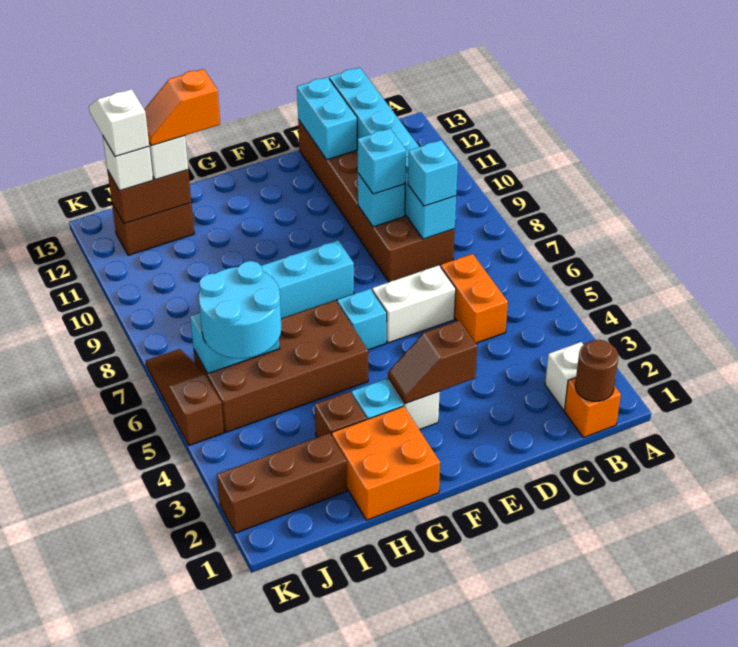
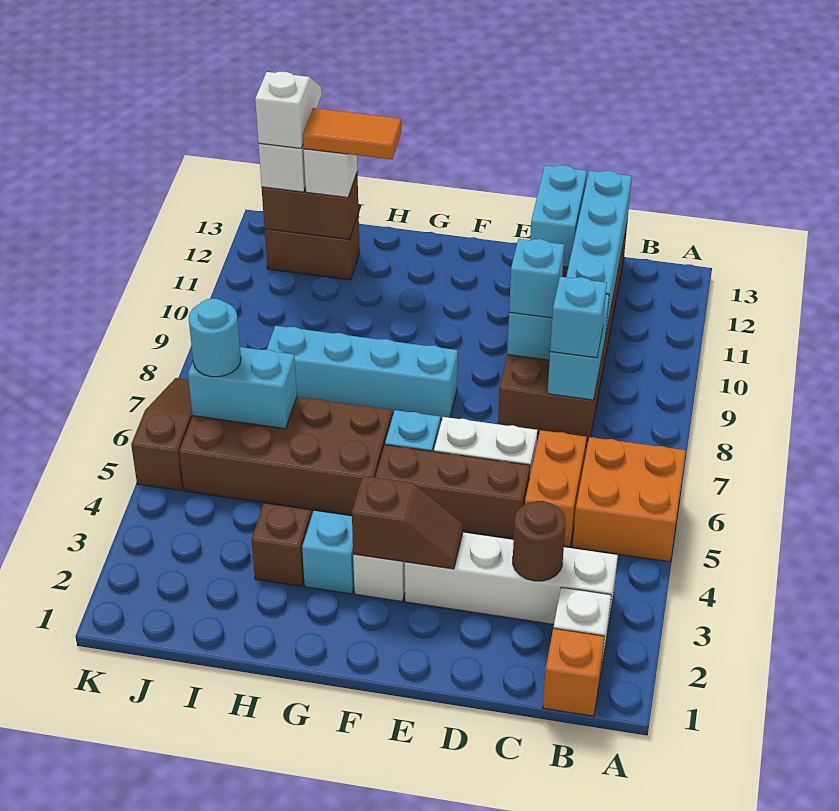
brown 1x1 round brick [575,340,618,401] -> brown 1x1 round brick moved to [513,501,566,581]
none -> white 1x4 brick [405,532,618,632]
brown 1x2 slope [388,320,477,404] -> brown 1x2 slope turned to [352,476,463,569]
orange 2x2 brick [332,406,440,520] -> orange 2x2 brick moved to [573,437,686,562]
orange 1x2 slope [144,69,220,146] -> orange 1x2 tile [303,108,401,159]
brown 1x3 brick [217,433,347,533] -> brown 1x3 brick moved to [375,445,530,539]
cyan 2x2 round brick [199,261,281,358] -> cyan 1x1 round brick [189,299,241,377]

